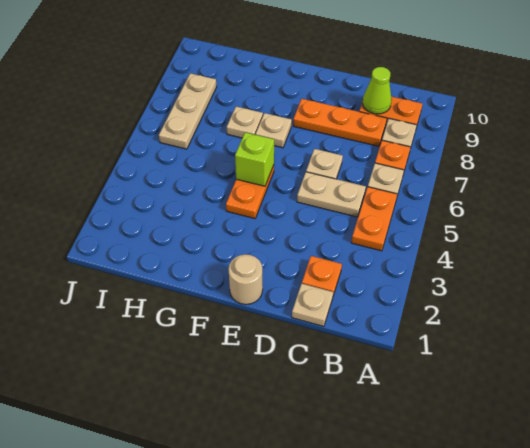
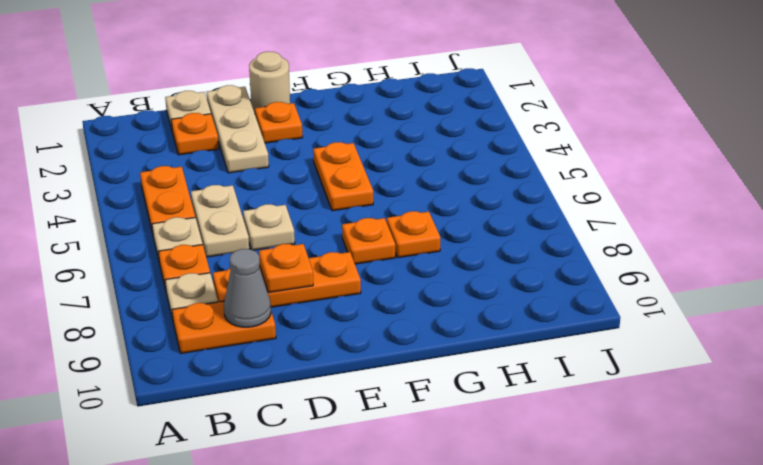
tan 1x2 plate [297,172,366,217] -> tan 1x2 plate turned to [191,185,249,257]
lime 1x1 cone [363,67,392,114] -> grey 1x1 cone [224,249,271,327]
none -> orange 1x1 plate [259,244,313,293]
none -> orange 1x1 plate [255,102,302,143]
lime 1x1 brick [235,132,274,186] -> none
tan 1x1 plate [256,113,292,148] -> orange 1x1 plate [342,218,395,264]
tan 1x1 plate [227,107,263,138] -> orange 1x1 plate [387,211,440,258]
tan 1x3 plate [159,73,217,149] -> tan 1x3 plate moved to [207,85,269,173]

